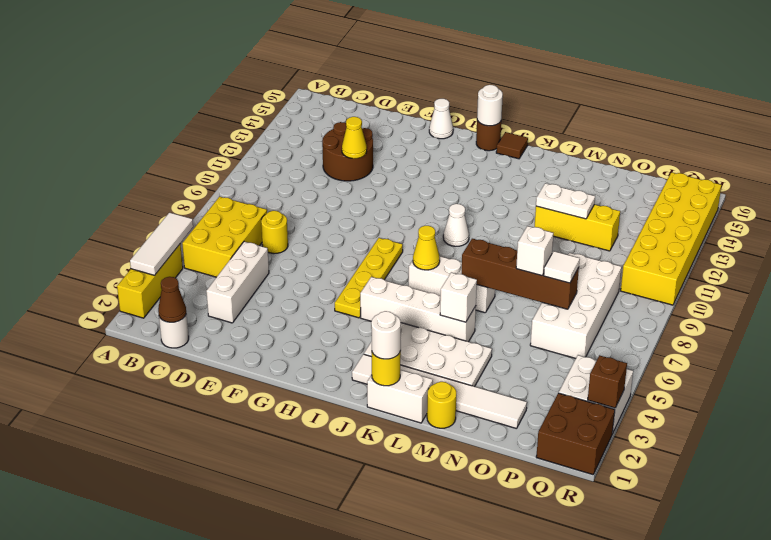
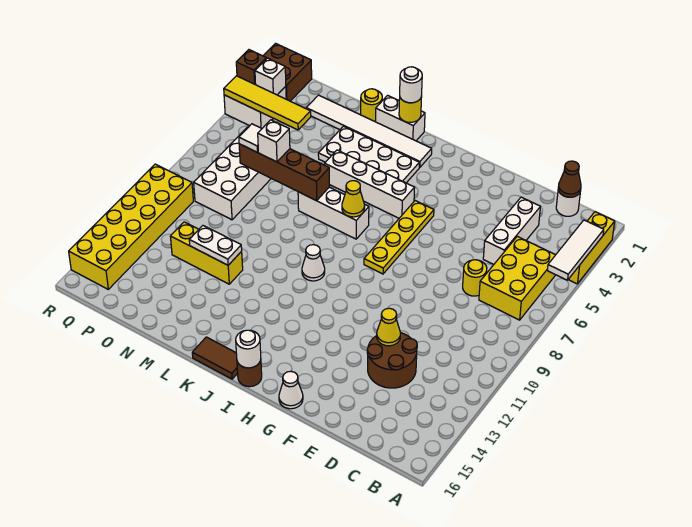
brown 1x1 tile [496,132,528,159] -> brown 1x2 tile [192,337,238,379]
white 1x1 brick [440,272,477,322] -> white 1x1 brick moved to [255,58,286,95]
none -> yellow 1x4 tile [224,76,311,130]

